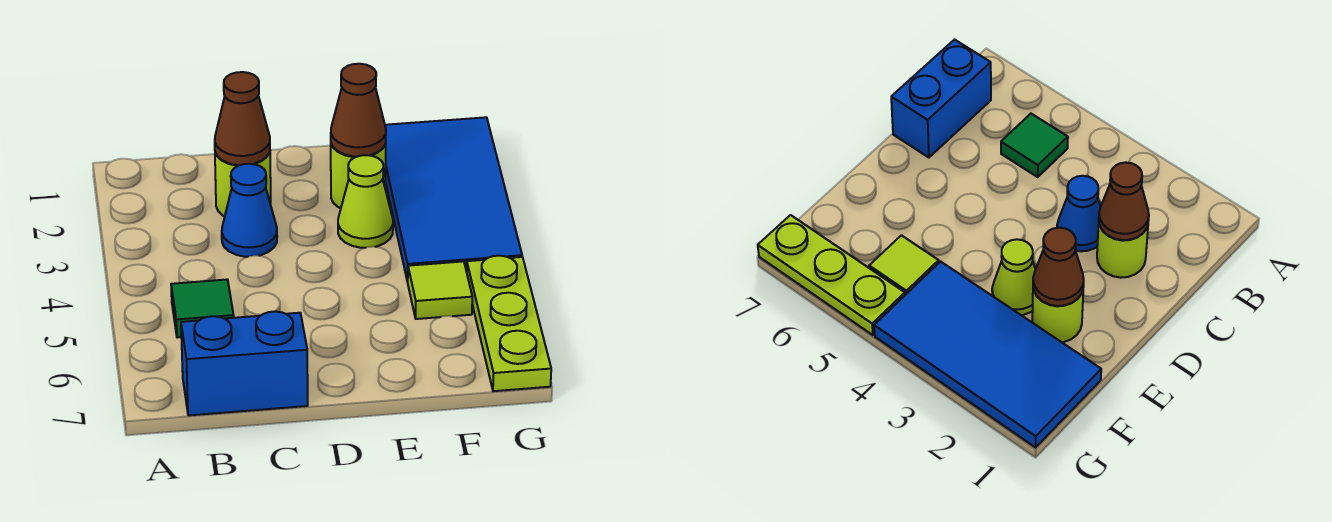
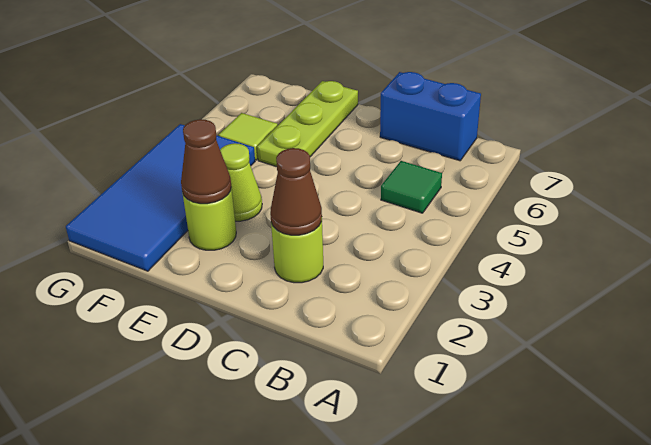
blue 1x1 cone [222,164,277,257] -> none
lime 1x3 plate [467,256,551,391] -> lime 1x3 plate moved to [257,81,358,167]

